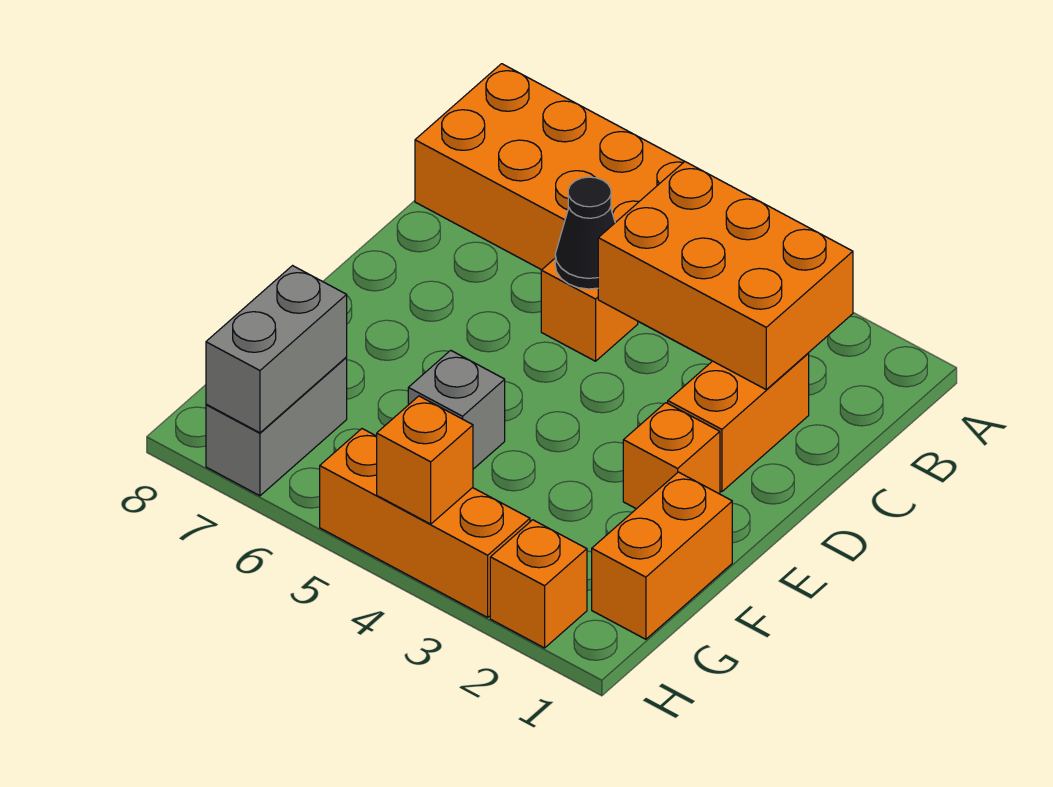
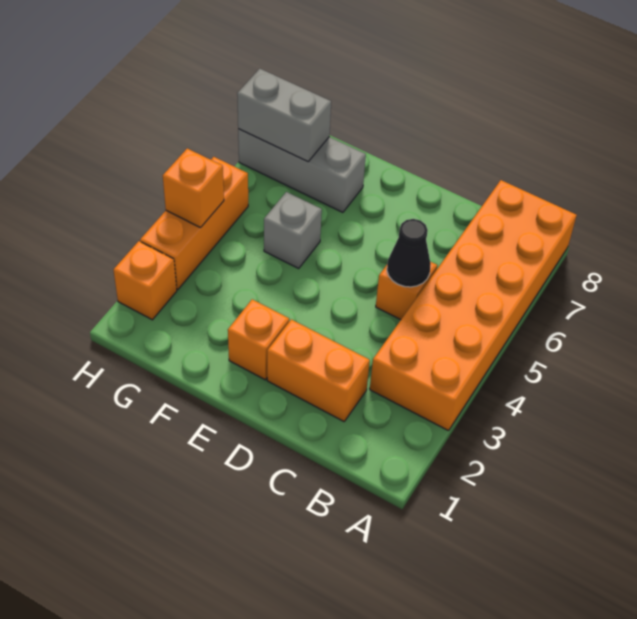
orange 2x3 brick [598,162,853,389] -> none
orange 1x2 brick [592,472,732,639] -> none
grey 1x2 brick [206,358,347,496] -> grey 1x3 brick [238,129,366,212]

